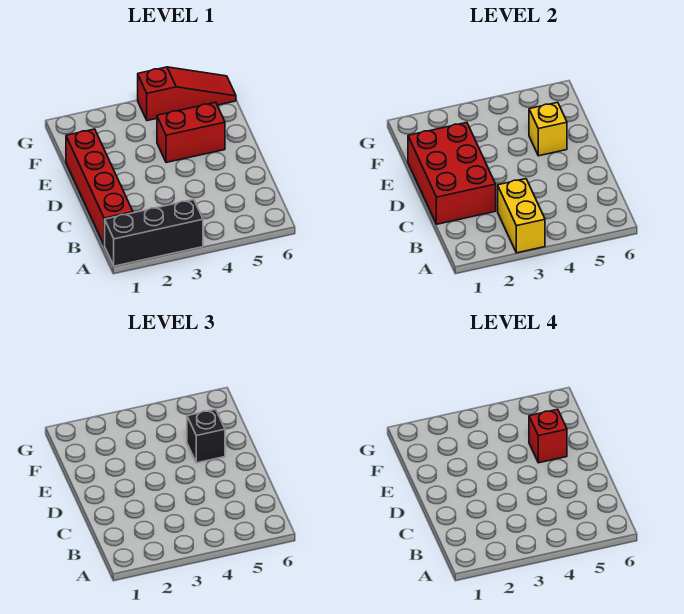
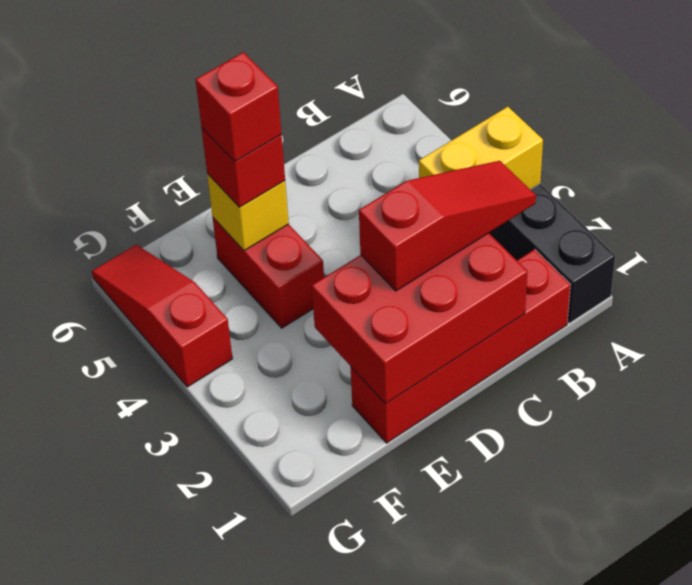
none -> red 1x3 slope [359,161,536,291]
black 1x1 brick [187,409,225,463] -> red 1x1 brick [202,128,285,207]

